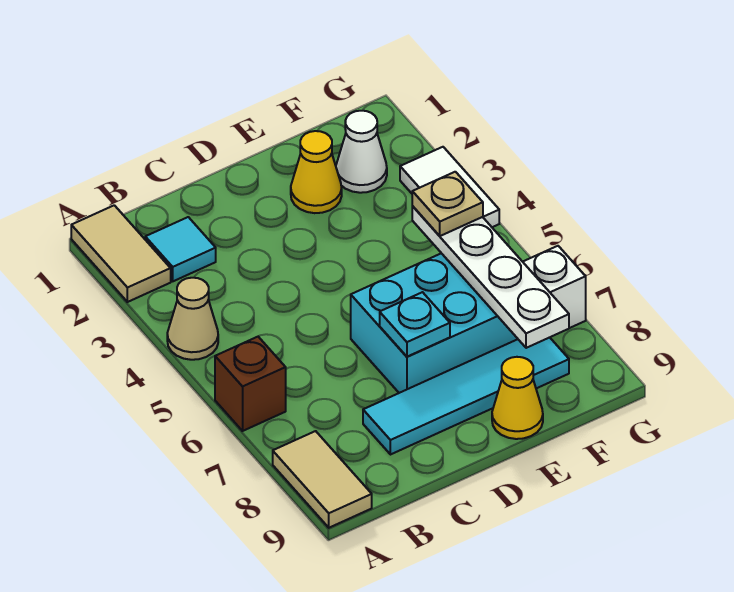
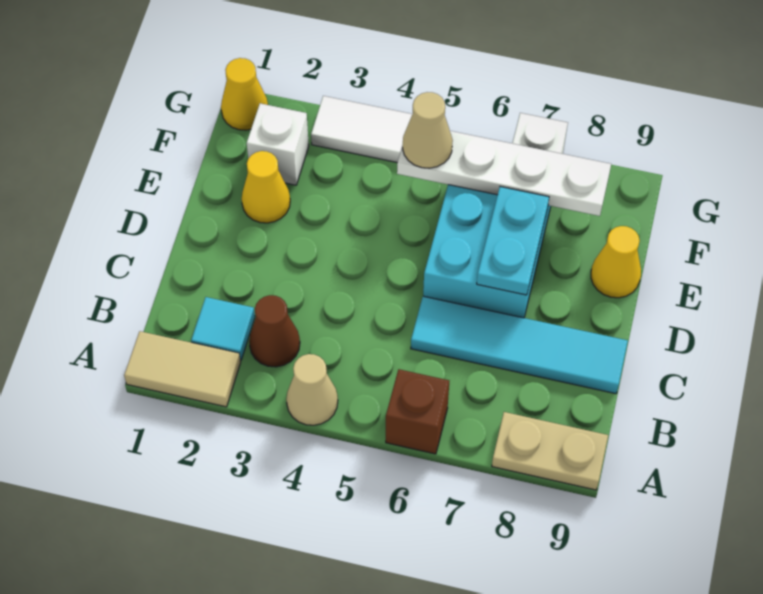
tan 1x2 tile [273,431,372,528] -> tan 1x2 plate [492,412,608,490]
none -> brown 1x1 cone [249,295,300,367]
cyan 1x4 tile [363,337,569,455] -> cyan 1x4 tile turned to [411,296,628,394]
cyan 1x1 plate [380,292,450,357] -> cyan 1x2 plate [477,187,549,295]
white 1x1 cone [336,111,387,193] -> white 1x1 brick [247,103,309,185]
tan 1x1 plate [412,172,483,236] -> tan 1x1 cone [403,92,453,168]
none -> yellow 1x1 cone [221,58,268,130]

